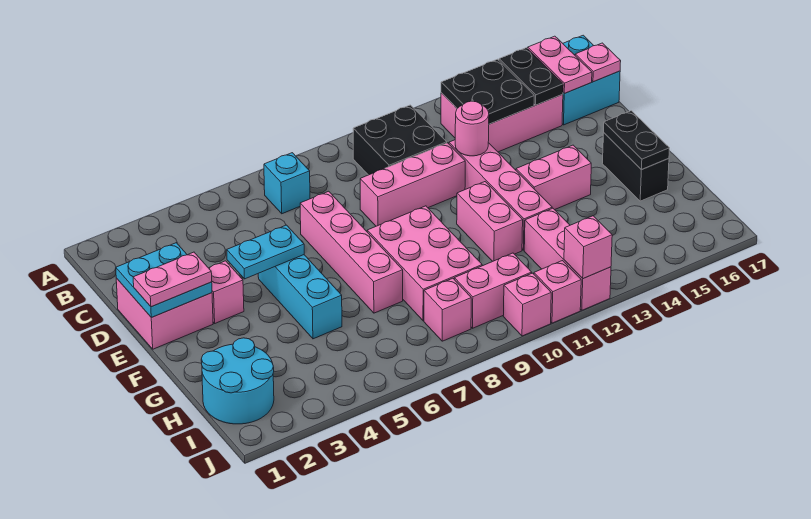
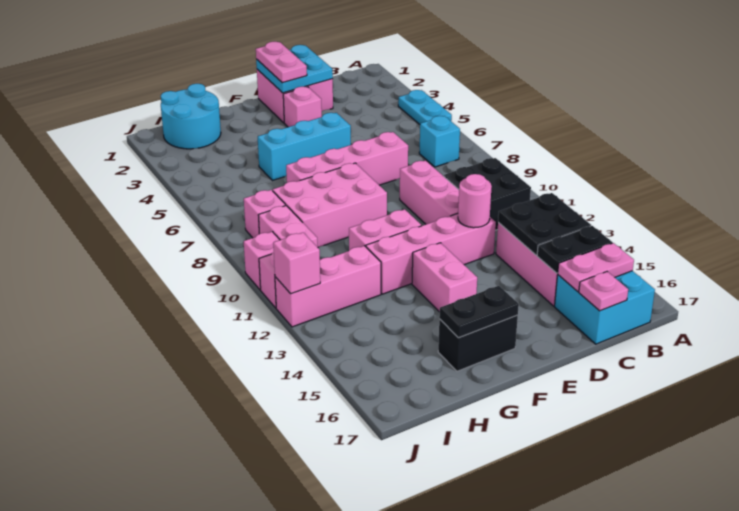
cyan 1x2 plate [227,225,304,279] -> cyan 1x2 plate moved to [398,90,452,124]

